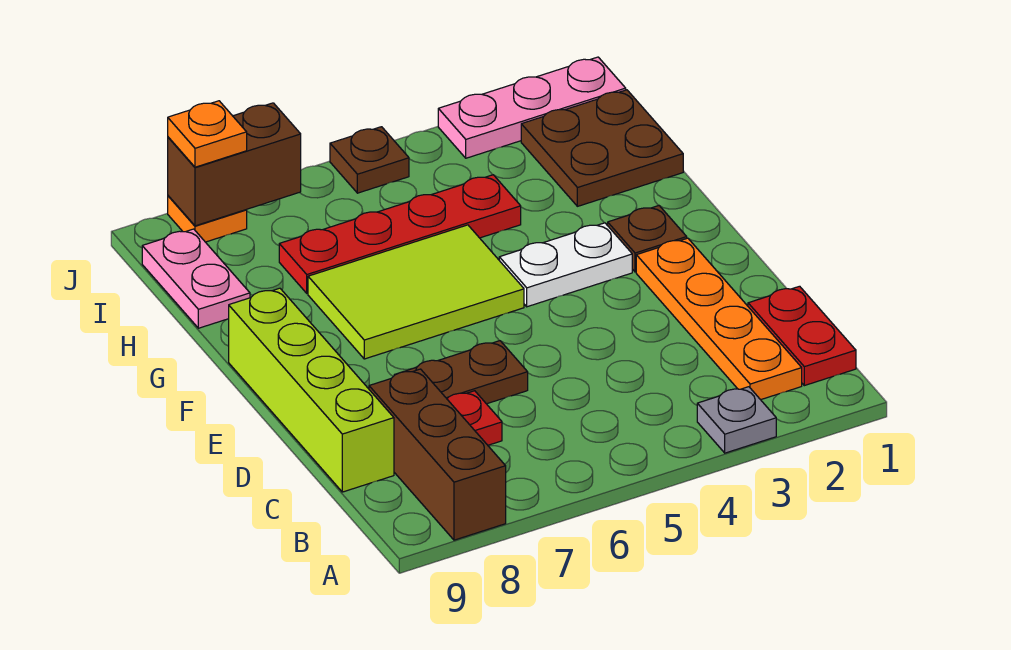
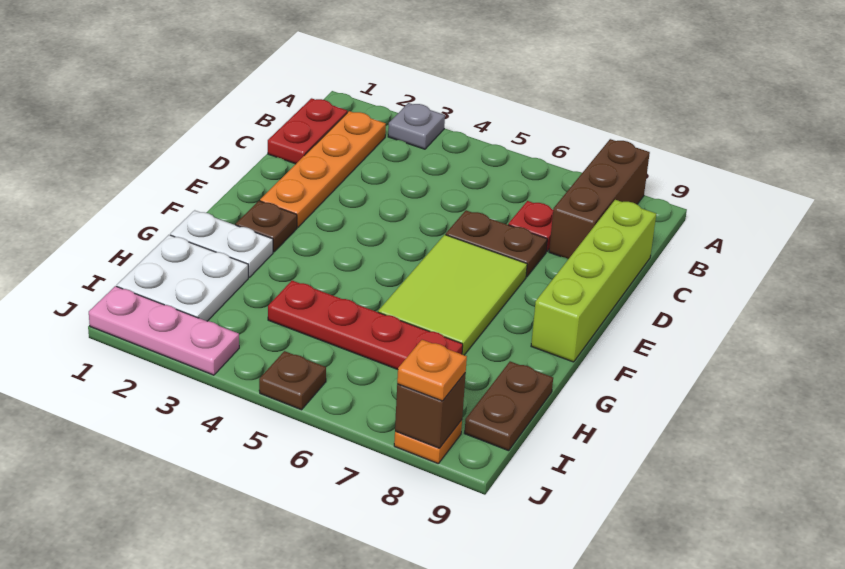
white 1x2 plate [499,223,632,307] -> white 1x2 plate moved to [170,210,273,277]
lime 2x3 tile [308,225,524,359] -> lime 2x3 tile turned to [378,235,527,355]
brown 2x2 plate [521,90,683,206] -> white 2x2 plate [117,235,248,321]
pink 1x2 plate [142,229,250,328] -> brown 1x2 plate [465,361,553,451]
brown 1x2 brick [168,103,301,226] -> brown 1x1 brick [395,373,466,448]

